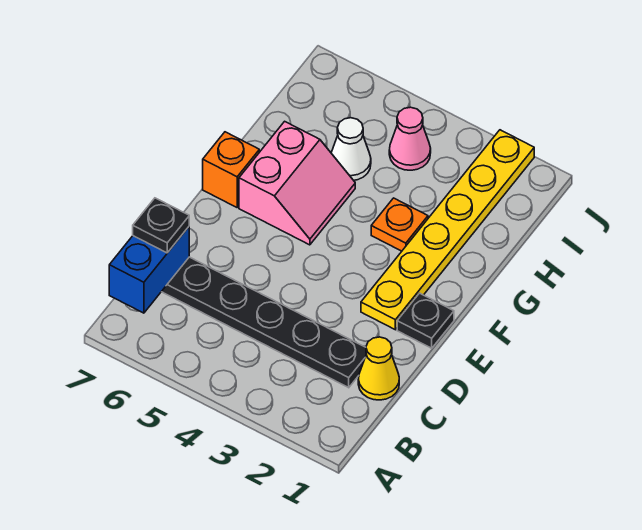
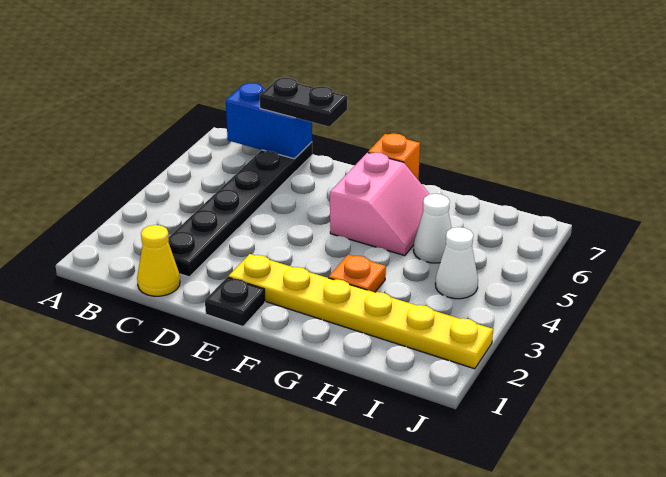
black 1x1 plate [133,198,189,253] -> black 1x2 plate [260,78,347,127]
pink 2x2 slope [239,121,355,245] -> pink 2x2 slope turned to [330,152,430,256]
pink 1x1 cone [389,107,431,170] -> white 1x1 cone [435,227,478,299]

